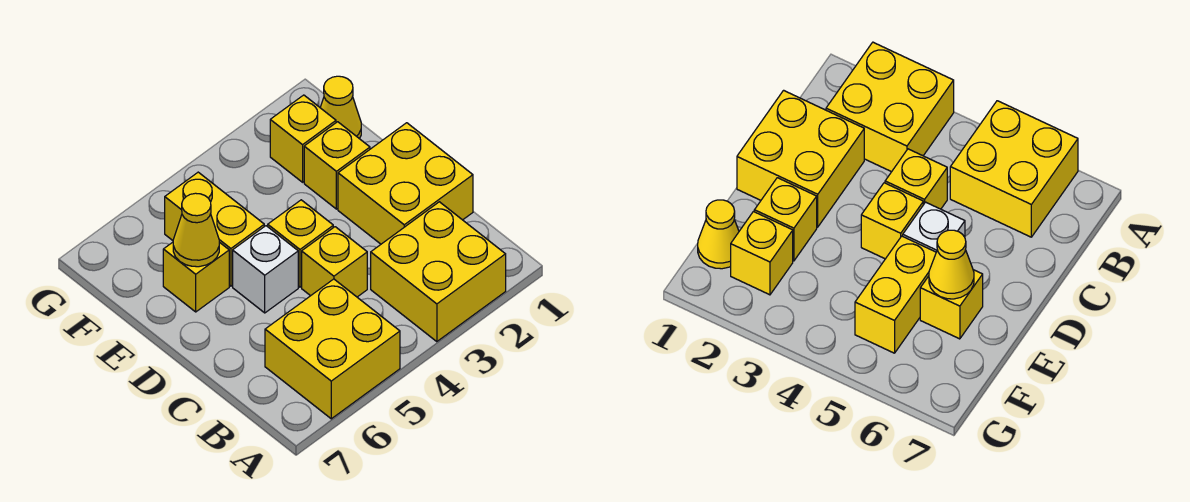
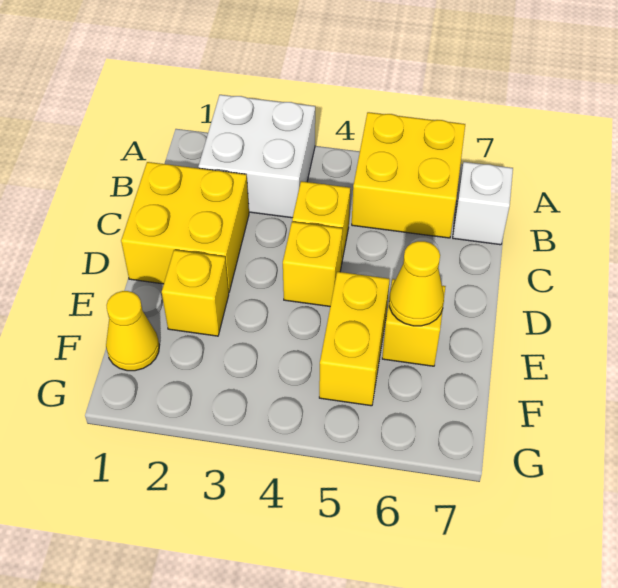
yellow 2x2 brick [371,202,506,342] -> white 2x2 brick [198,95,315,218]
white 1x1 brick [233,226,298,313] -> white 1x1 brick moved to [453,162,513,245]
yellow 1x1 brick [270,95,336,182] -> none

